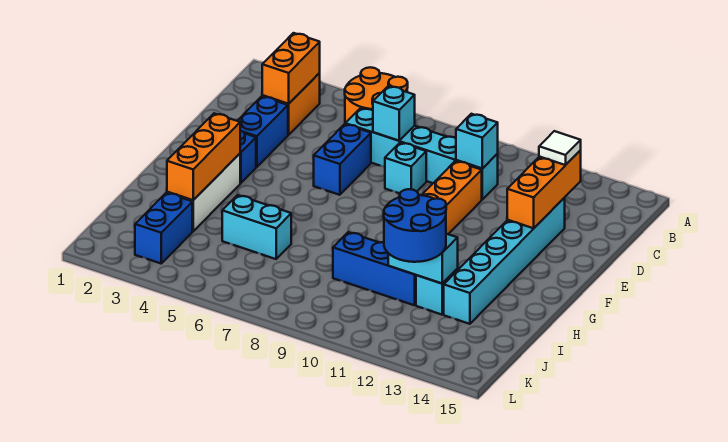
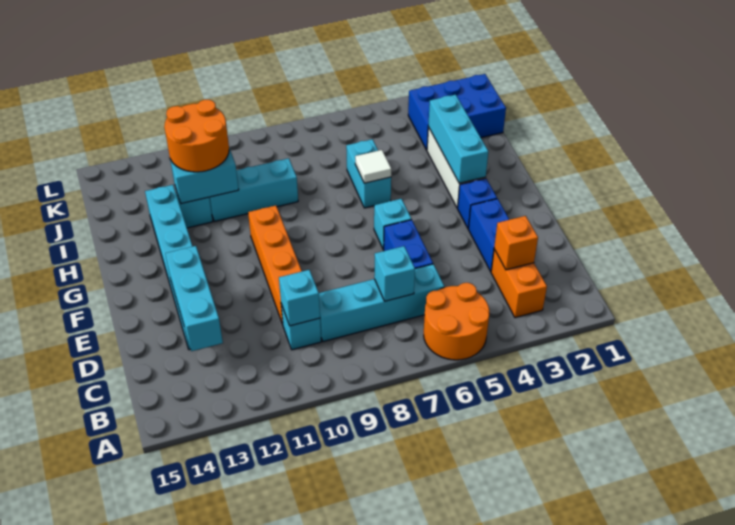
orange 1x2 brick [262,33,320,104] -> orange 1x1 brick [494,216,538,270]
orange 1x3 brick [507,150,581,228] -> cyan 1x3 brick [165,246,223,351]
white 1x1 tile [539,131,581,165] -> white 1x1 tile moved to [355,150,391,183]
cyan 1x1 brick [385,143,426,193] -> cyan 1x1 brick moved to [374,199,411,249]
orange 1x3 brick [167,113,240,200] -> cyan 1x3 brick [428,95,488,183]
cyan 1x2 brick [222,195,291,259] -> cyan 1x2 brick turned to [346,139,391,208]
blue 1x3 brick [333,232,416,305] -> cyan 1x3 brick [209,158,298,221]
blue 2x2 round brick [384,189,446,262] -> orange 2x2 round brick [164,100,229,172]
blue 1x2 brick [135,193,192,263] -> blue 2x3 brick [408,74,506,150]

